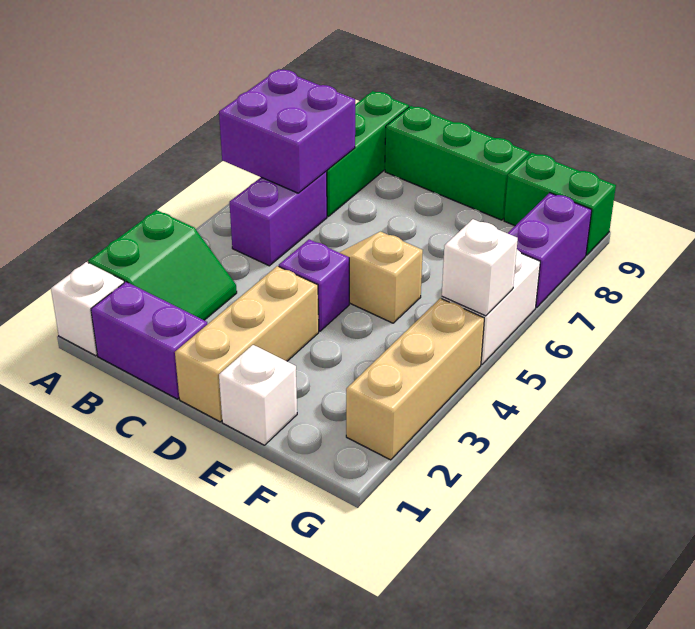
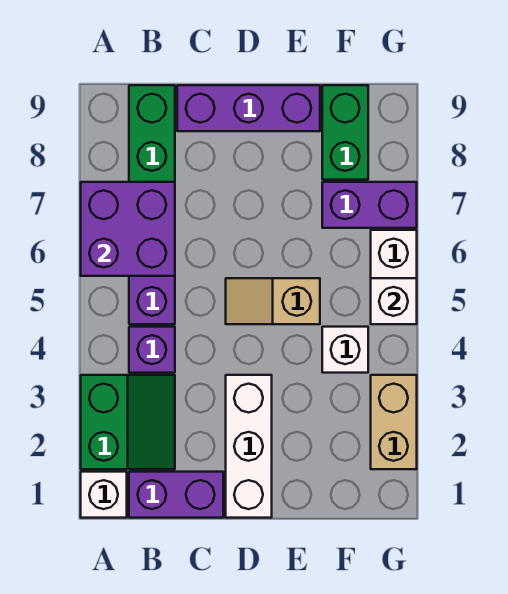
green 1x3 brick [385,106,530,220] -> purple 1x3 brick [177,85,320,131]
tan 1x3 brick [175,266,319,422] -> white 1x3 brick [226,375,272,518]
purple 1x1 brick [279,239,349,331] -> purple 1x1 brick moved to [129,327,175,373]
white 1x1 brick [219,345,297,445] -> white 1x1 brick moved to [322,327,368,373]
green 1x2 brick [504,153,616,255] -> green 1x2 brick turned to [322,85,368,180]
tan 1x3 brick [346,298,484,460] -> tan 1x2 brick [371,375,417,469]
purple 1x2 brick [508,193,592,308] -> purple 1x2 brick turned to [322,182,417,228]

